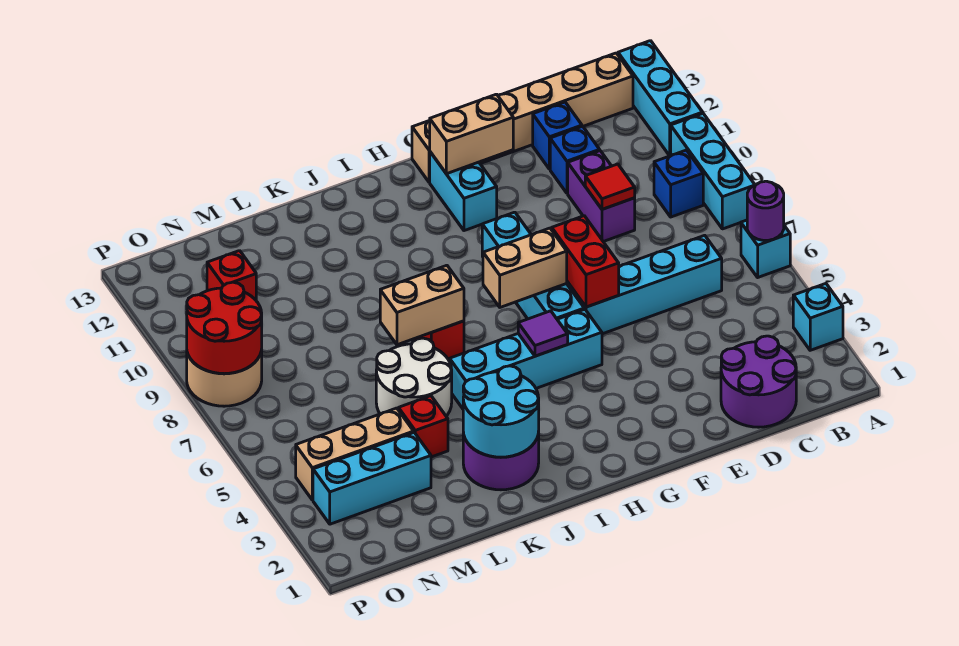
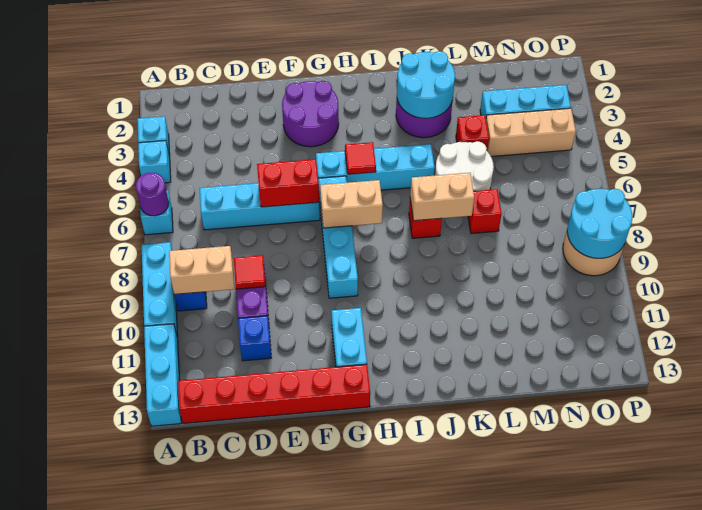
none -> cyan 1x1 brick [138,141,171,183]
tan 1x6 brick [412,53,633,182] -> red 1x6 brick [178,364,370,423]
purple 2x2 round brick [721,336,796,427] -> purple 2x2 round brick moved to [282,81,339,147]
blue 1x1 brick [533,102,582,169] -> none
red 1x2 brick [552,216,619,307] -> red 1x2 brick turned to [257,159,319,207]
tan 1x2 brick [430,94,513,174] -> tan 1x2 brick moved to [169,246,235,295]
purple 1x1 tile [518,311,568,356] -> red 1x1 tile [345,142,376,174]
red 1x1 brick [207,251,256,300] -> red 1x1 brick moved to [468,189,502,234]
red 2x2 round brick [187,282,262,374] -> cyan 2x2 round brick [567,189,632,258]

